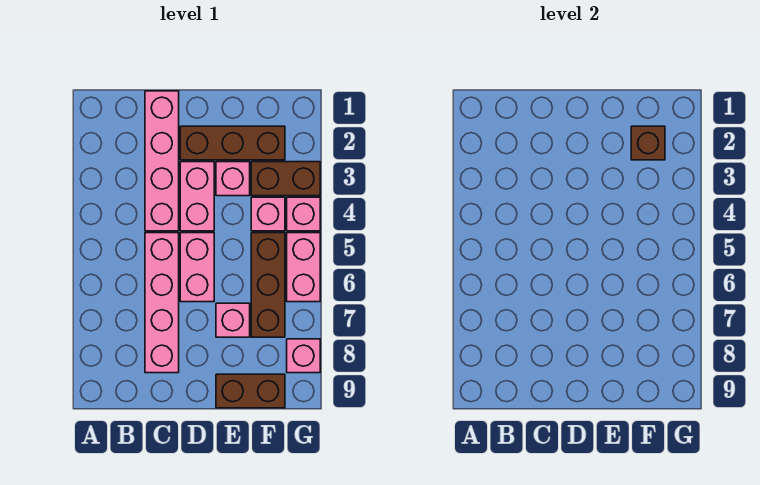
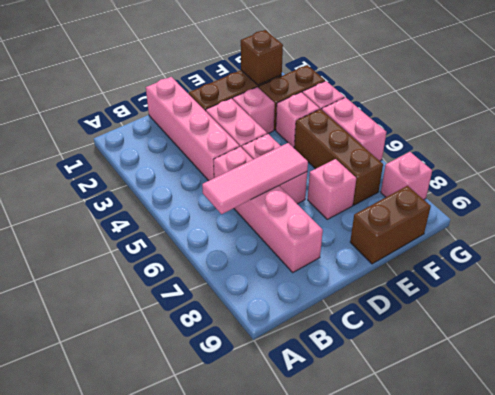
none -> pink 1x3 tile [202,143,308,214]

